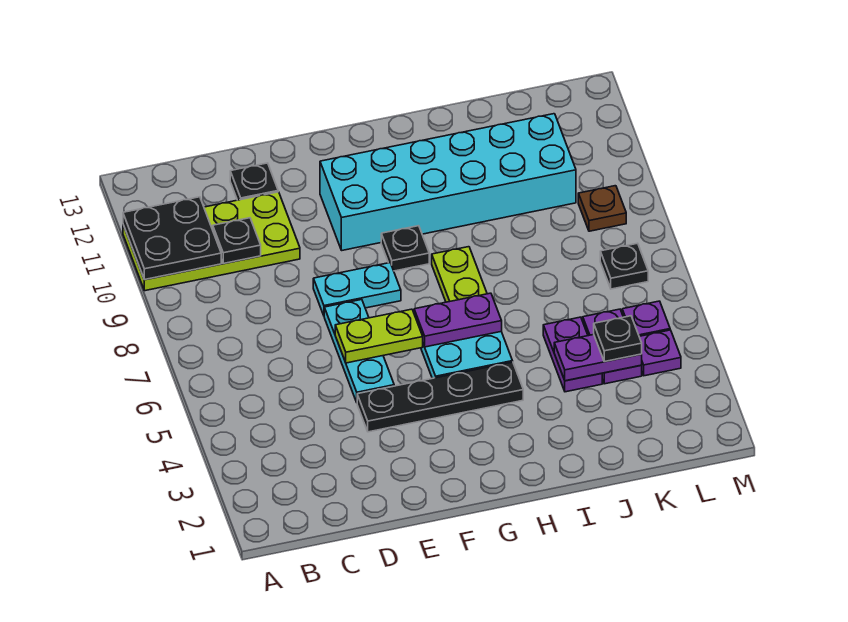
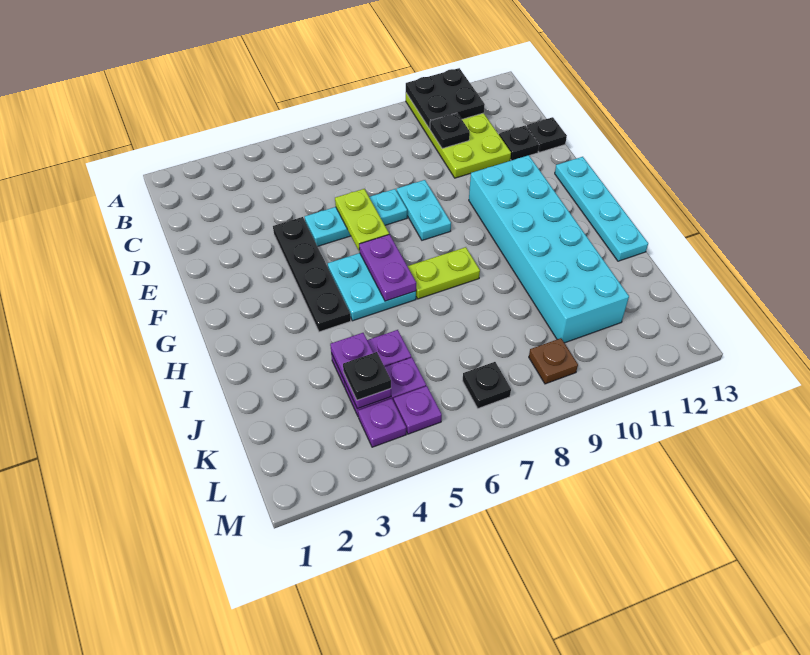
none -> cyan 1x4 plate [555,157,648,261]
black 1x1 plate [381,226,429,271] -> black 1x1 plate moved to [527,117,567,152]

